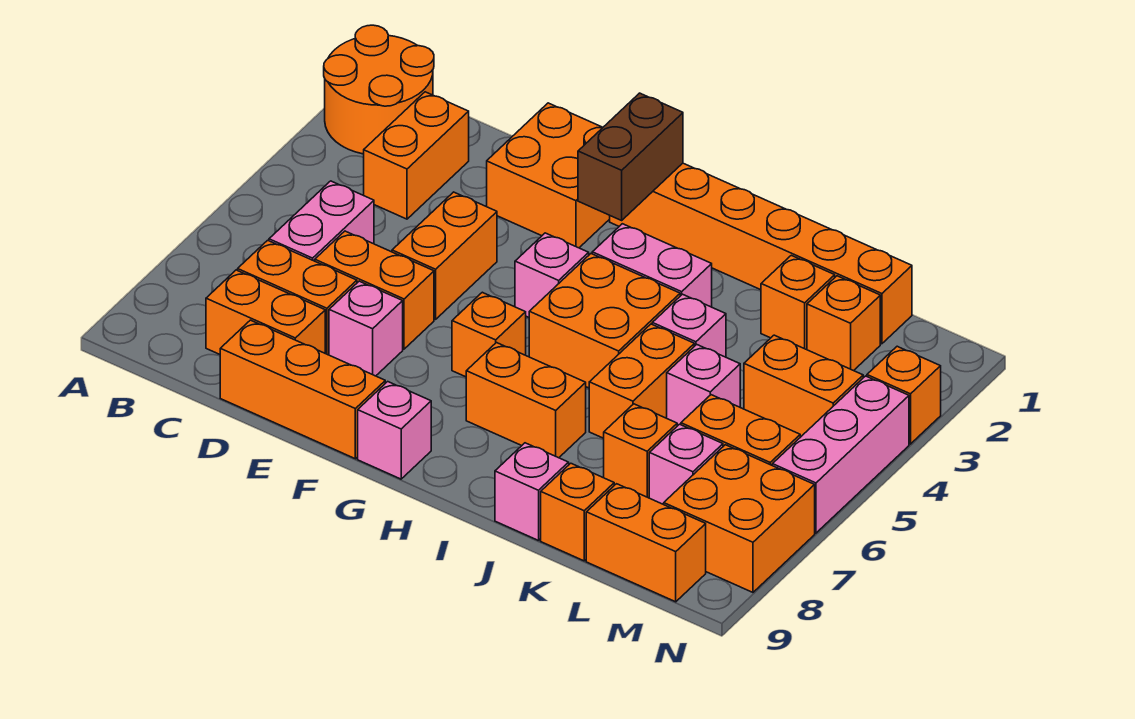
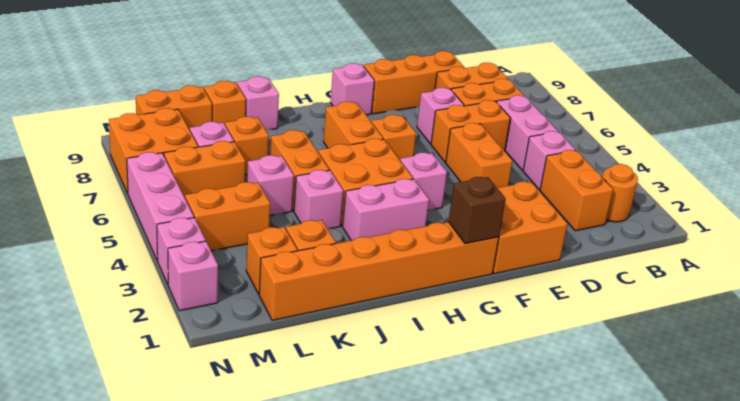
orange 2x2 round brick [324,25,434,154] -> orange 1x1 round brick [602,164,638,222]
none -> pink 1x1 brick [523,131,575,190]
brown 1x2 brick [578,93,683,220] -> brown 1x1 brick [448,177,505,244]
orange 1x2 brick [466,343,586,458] -> orange 1x2 brick turned to [324,102,383,148]
none -> pink 1x1 brick [168,241,218,311]
orange 1x1 brick [867,346,941,444] -> pink 1x1 brick [157,218,206,284]

